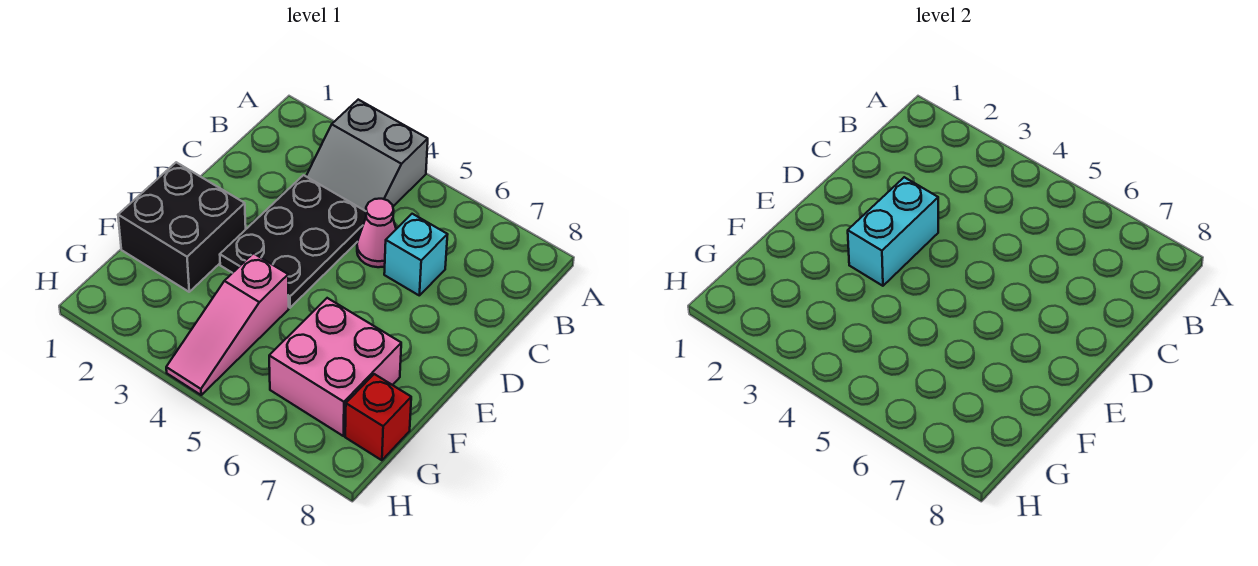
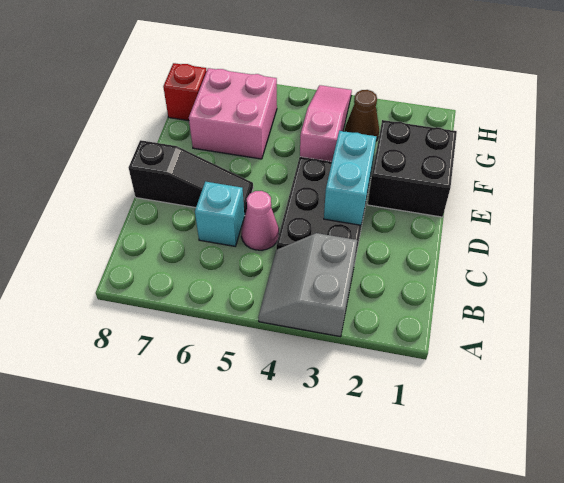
grey 2x2 slope [306,100,428,211] -> grey 2x2 slope turned to [258,233,357,337]
none -> black 1x3 slope [129,140,253,216]
none -> brown 1x1 cone [345,90,379,141]

